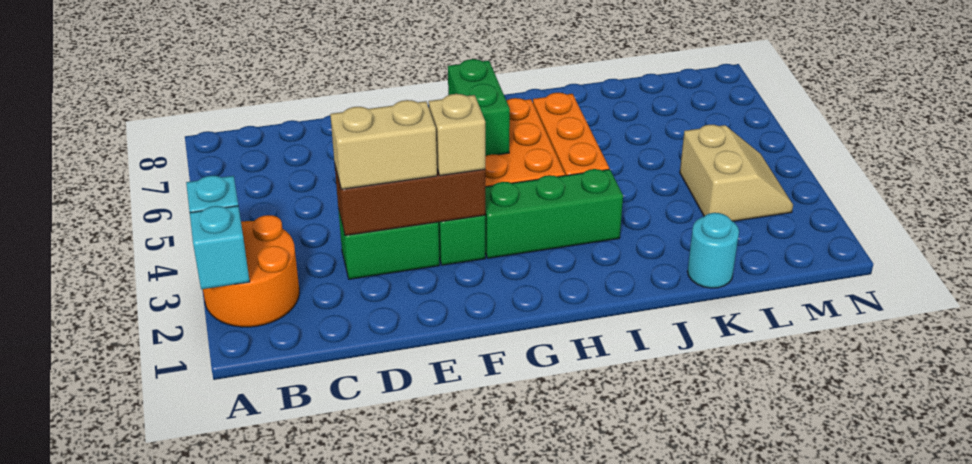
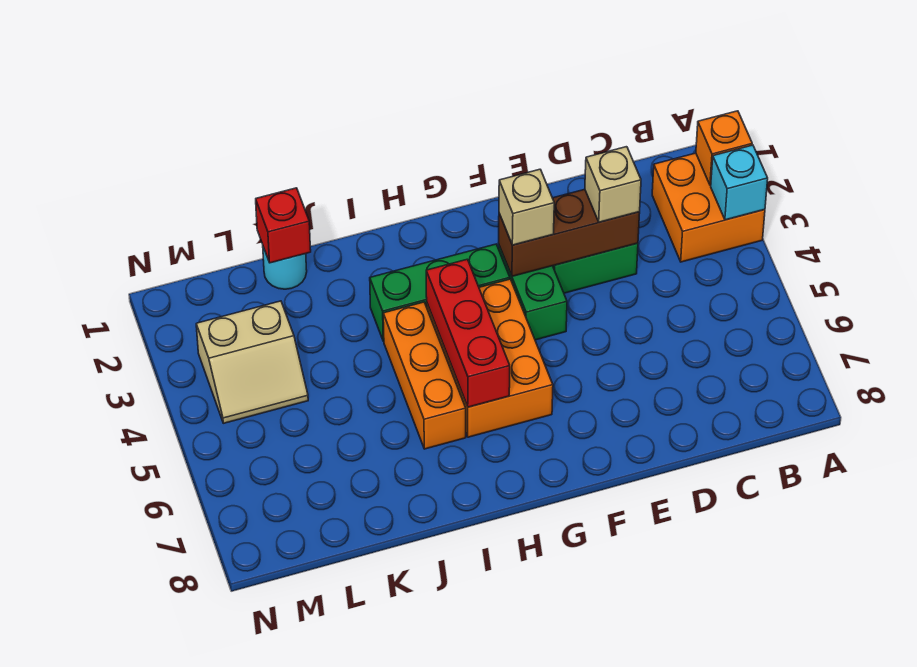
orange 2x2 round brick [203,215,299,327] -> orange 2x2 brick [652,153,765,262]
cyan 1x1 brick [190,206,250,289] -> orange 1x1 brick [696,111,752,185]
tan 1x2 brick [330,100,437,189] -> tan 1x1 brick [585,147,641,222]
green 1x2 brick [448,59,510,156] -> none
none -> red 1x3 brick [426,259,510,407]
none -> red 1x1 brick [256,188,311,263]
tan 2x2 slope [680,125,793,221] -> tan 2x2 slope turned to [196,301,308,423]

